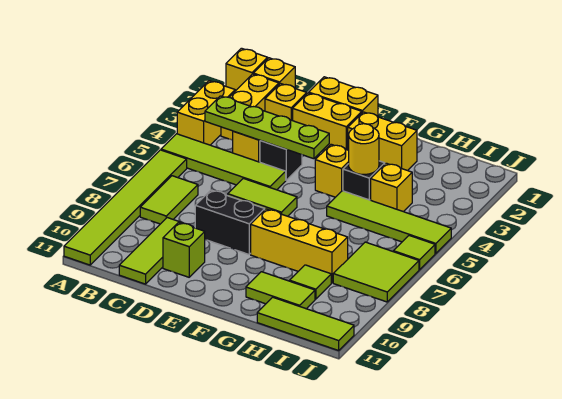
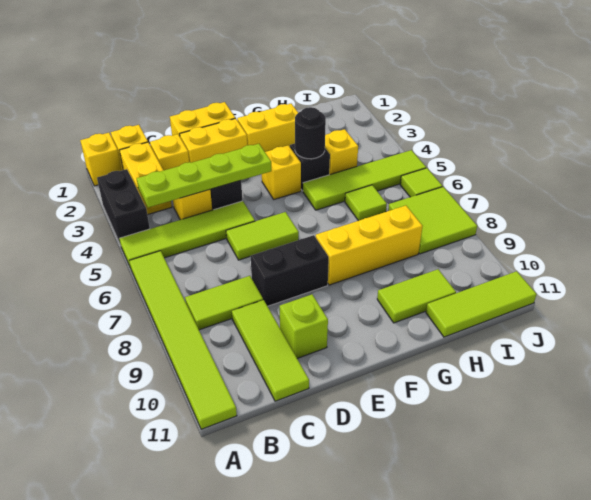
yellow 1x2 brick [177,81,235,145] -> black 1x2 brick [97,169,150,245]
lime 1x2 tile [140,176,198,224] -> lime 1x2 tile turned to [185,276,263,330]
yellow 1x1 round brick [349,124,379,174] -> black 1x1 round brick [295,107,326,159]
lime 1x1 tile [290,265,331,299] -> lime 1x1 tile moved to [345,185,387,221]

